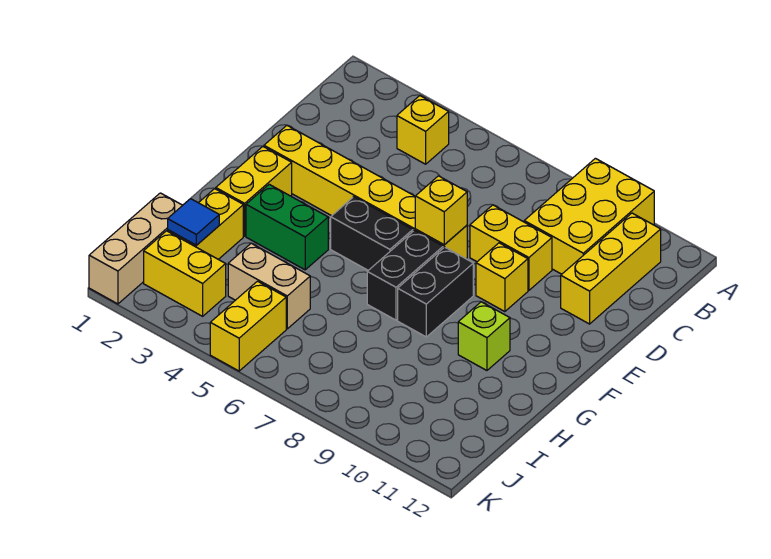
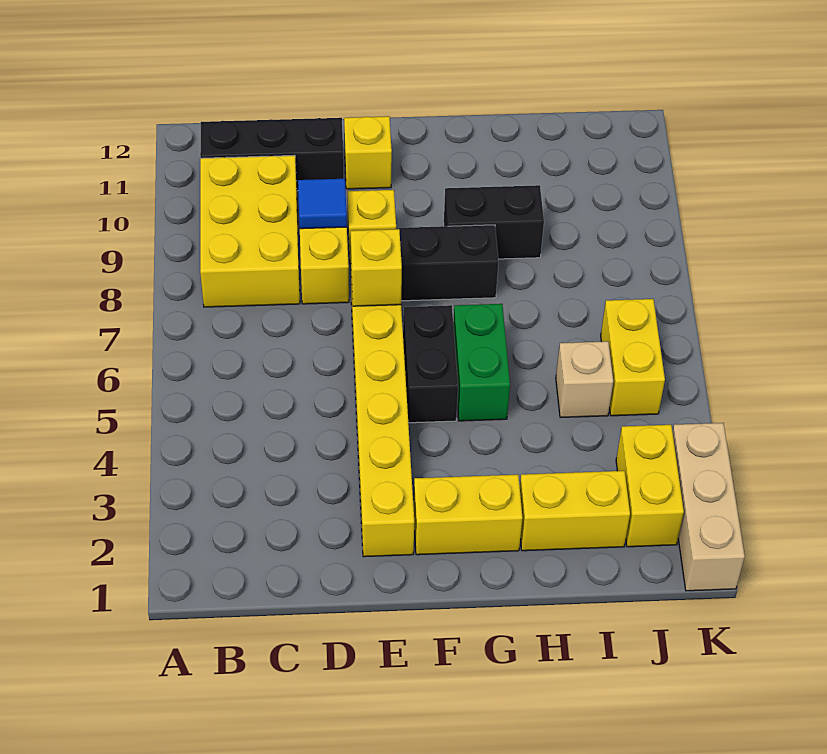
yellow 2x3 brick [524,158,654,274] -> yellow 2x3 brick turned to [200,155,300,307]
yellow 1x1 brick [397,96,449,164] -> yellow 1x1 brick moved to [344,116,392,189]
yellow 1x3 brick [561,213,661,324] -> black 1x3 brick [200,118,344,191]
black 1x2 brick [367,230,443,320] -> black 1x2 brick moved to [444,185,544,259]
green 1x2 brick [246,184,328,270] -> green 1x2 brick moved to [453,304,510,421]
lime 1x1 brick [458,302,510,370] -> none
tan 1x3 brick [89,193,183,304] -> tan 1x3 brick turned to [673,423,745,591]
blue 1x1 tile [168,199,219,245] -> blue 1x1 tile moved to [298,179,347,229]
tan 1x2 brick [228,243,310,329] -> tan 1x1 brick [556,341,613,418]
yellow 1x2 brick [210,281,286,371] -> yellow 1x2 brick turned to [601,299,665,416]

